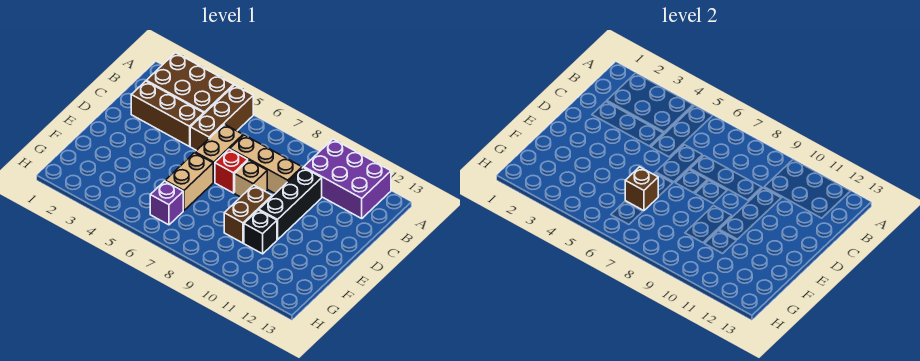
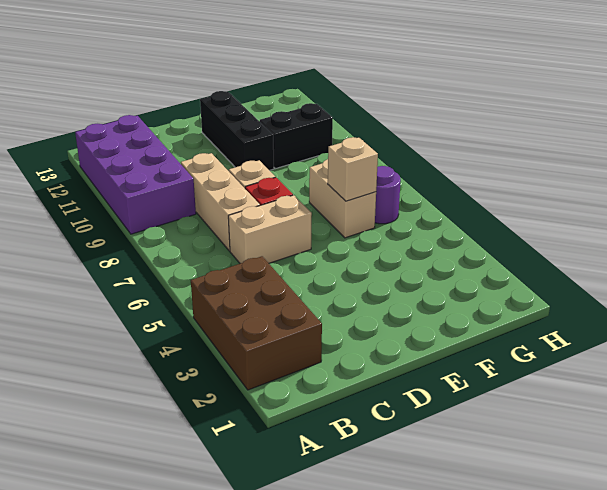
brown 1x3 brick [190,85,253,151] -> none
purple 2x3 brick [304,139,391,218] -> purple 2x4 brick [75,115,196,234]
brown 1x3 brick [131,81,204,146] -> none
black 1x3 brick [259,167,322,240] -> black 1x3 brick turned to [200,91,274,170]
tan 1x2 brick [165,153,213,211] -> tan 1x2 brick turned to [309,159,376,238]
brown 1x2 brick [224,185,272,243] -> none
brown 1x1 brick [625,167,658,211] -> tan 1x1 brick [328,137,378,201]
black 1x1 brick [244,210,277,254] -> black 1x2 brick [260,103,333,169]
purple 1x1 brick [150,181,183,225] -> purple 1x1 round brick [375,166,401,224]

